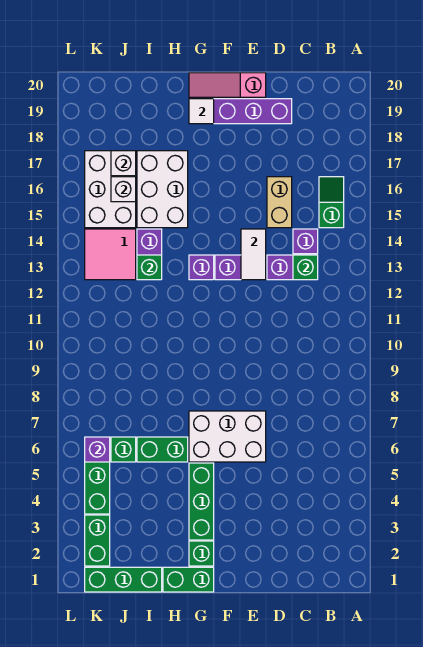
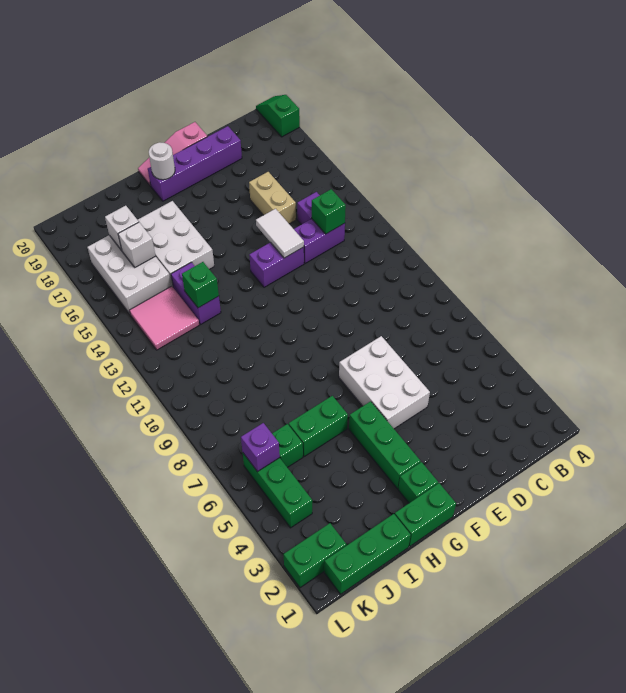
green 1x2 slope [319,177,344,228] -> green 1x2 slope moved to [256,95,300,137]
white 2x3 brick [189,411,266,462] -> white 2x3 brick turned to [339,336,430,429]
purple 1x1 brick [189,255,214,280] -> none
white 1x1 tile [189,99,214,124] -> white 1x1 round brick [149,142,175,180]
green 1x2 brick [85,515,110,566] -> green 1x2 brick turned to [284,523,346,588]

